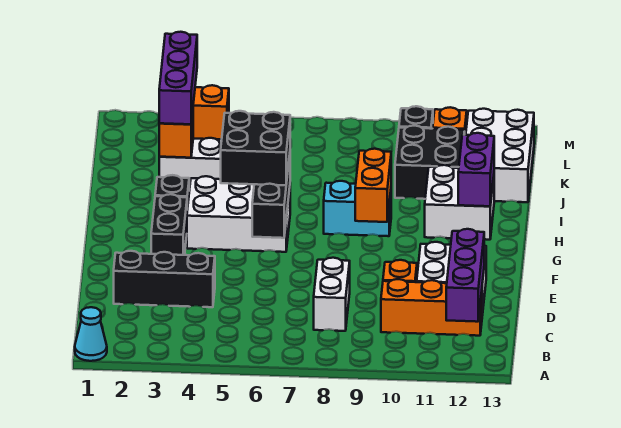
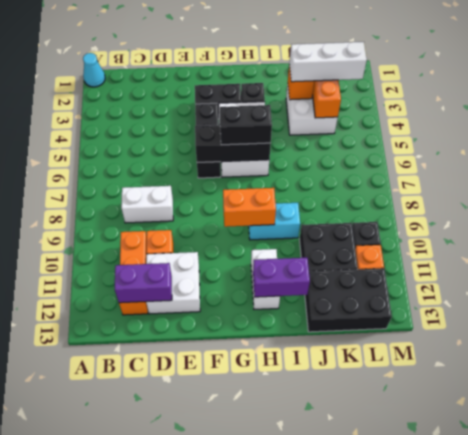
purple 1x3 brick [446,229,484,322] -> purple 1x2 brick [115,263,172,303]
black 1x3 brick [114,251,215,307] -> black 1x3 brick moved to [195,103,221,178]
black 2x2 brick [221,111,290,185] -> black 1x2 brick [220,105,272,145]
cyan 1x2 brick [324,181,391,236] -> cyan 1x2 brick turned to [249,203,300,240]
white 2x2 brick [425,165,494,240] -> white 1x2 brick [251,249,280,309]
purple 1x3 brick [159,32,197,124] -> white 1x3 brick [289,42,367,82]
white 2x3 brick [466,109,534,202] -> black 2x3 brick [305,268,392,332]

